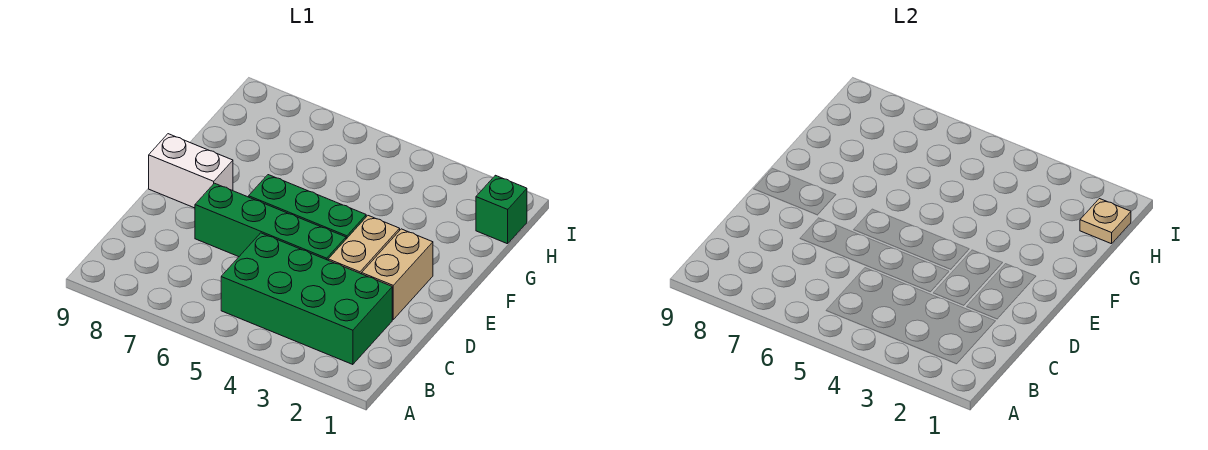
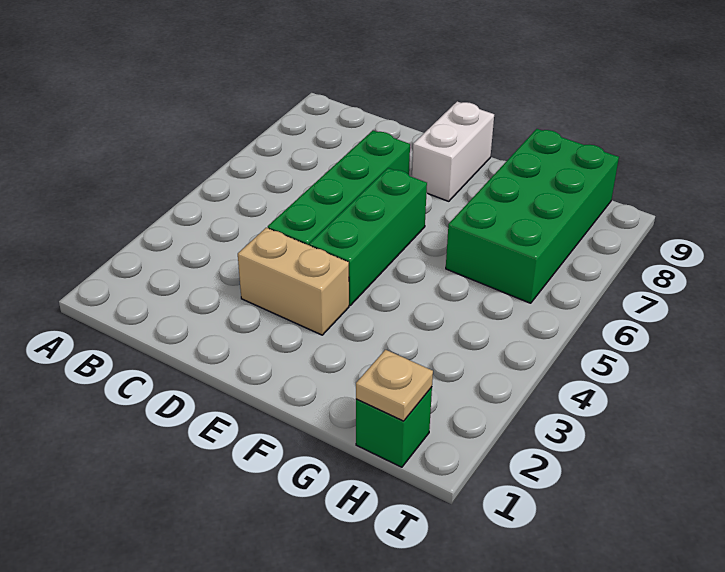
green 2x4 brick [221,233,392,365] -> green 2x4 brick moved to [446,129,619,303]
tan 1x2 brick [362,229,433,320] -> none

